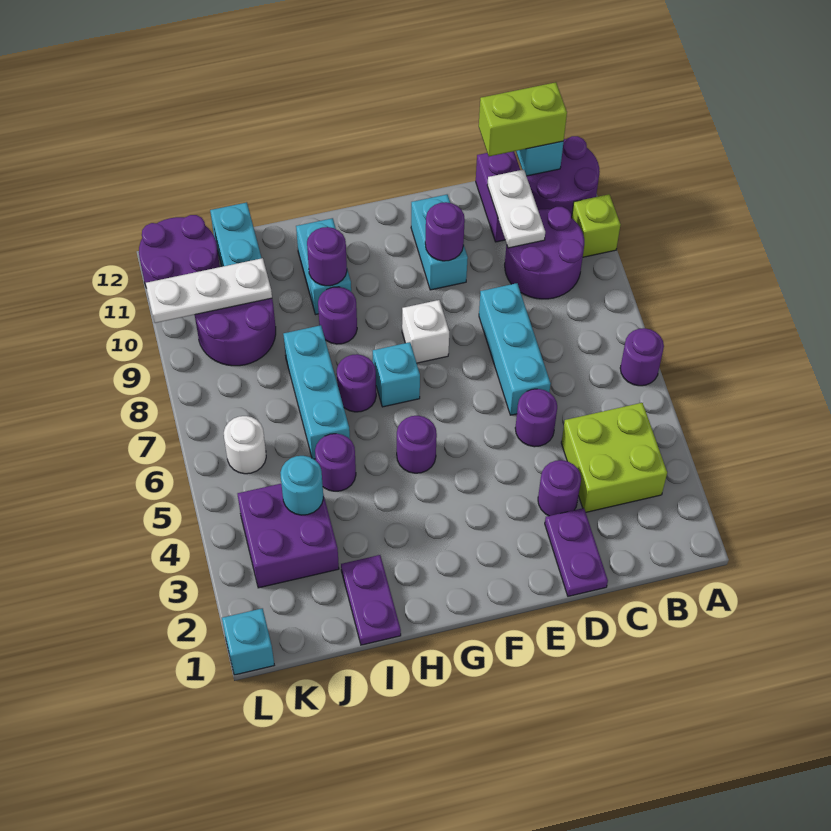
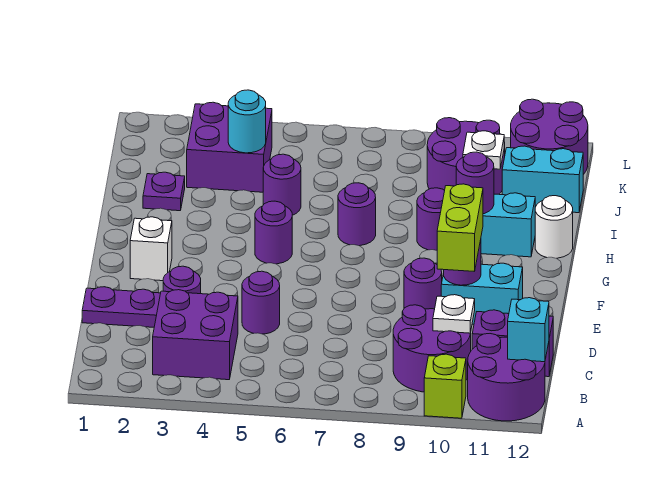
purple 1x1 round brick [620,328,664,386] -> purple 1x1 round brick moved to [404,258,442,309]
lime 2x2 brick [561,403,667,512] -> purple 2x2 brick [153,290,238,380]
lime 1x2 brick [479,82,567,156] -> lime 1x2 brick moved to [437,184,483,271]
white 1x2 plate [487,170,545,248] -> white 1x1 plate [433,295,475,333]
cyan 1x3 brick [479,283,551,415] -> none
white 1x1 brick [402,300,449,363] -> white 1x1 brick moved to [130,217,172,281]
cyan 1x1 brick [373,342,420,407] -> none
purple 1x2 plate [341,555,401,645] -> purple 1x1 plate [143,172,185,211]
cyan 1x3 brick [283,325,350,459] -> none
white 1x3 plate [146,258,272,323] -> white 1x1 plate [463,131,504,169]
white 1x1 round brick [224,416,266,474] -> white 1x1 round brick moved to [535,196,573,258]
cyan 1x1 brick [222,608,274,675] -> none

